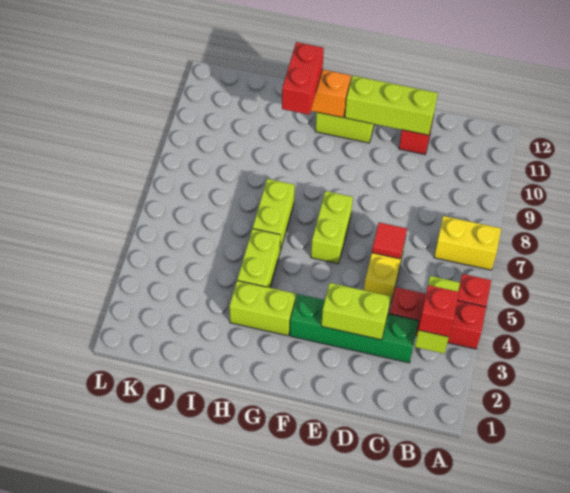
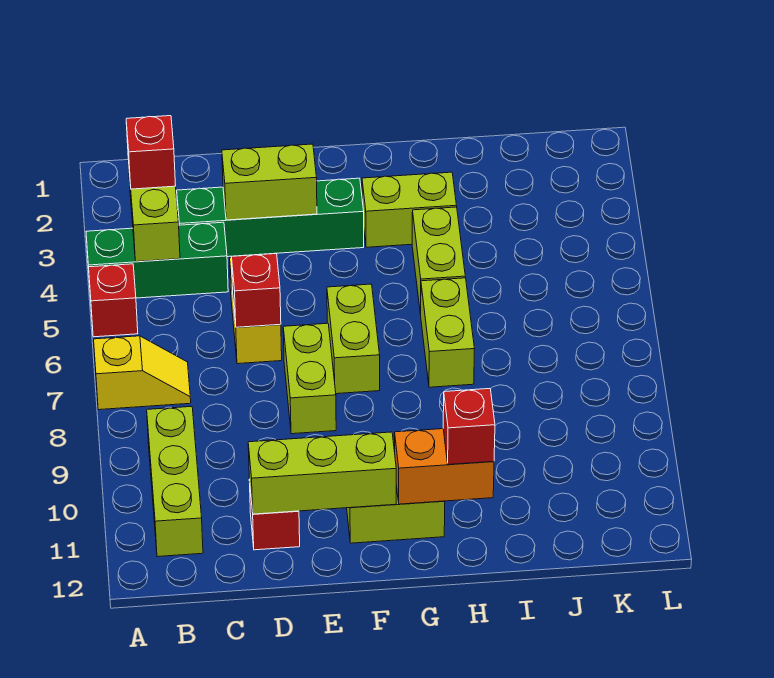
red 1x3 brick [390,287,486,349] -> green 1x3 brick [86,222,228,298]
yellow 1x2 brick [434,216,501,270] -> yellow 1x2 slope [94,336,191,410]
none -> lime 1x3 brick [147,406,203,557]
red 1x1 tile [372,222,407,259] -> red 1x1 brick [231,254,281,327]
none -> lime 1x2 brick [283,323,336,434]
red 1x2 brick [282,42,324,115] -> red 1x1 brick [443,389,495,465]

